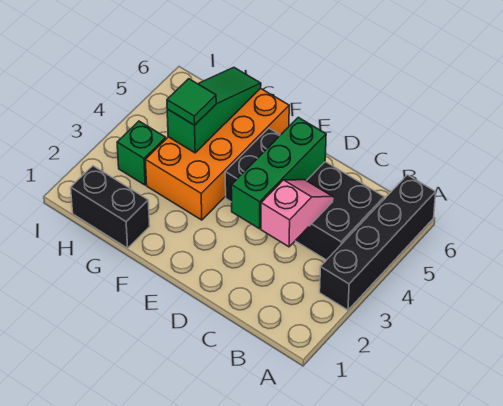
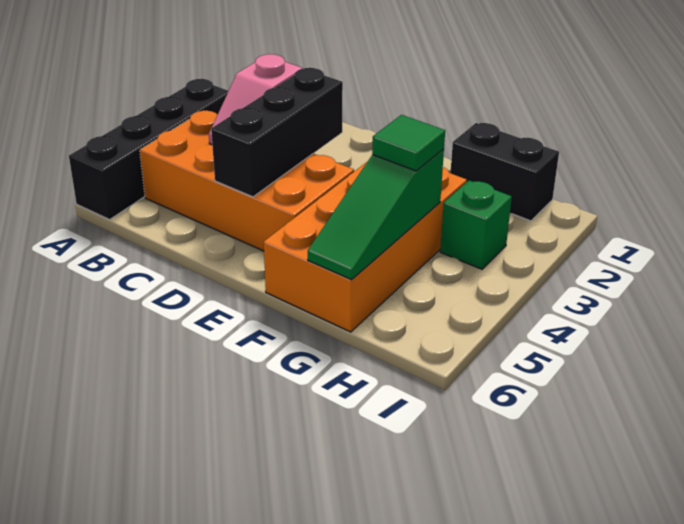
black 2x4 brick [225,128,384,260] -> orange 2x4 brick [140,111,354,251]
green 1x3 brick [231,117,326,229] -> black 1x3 brick [211,68,343,197]

